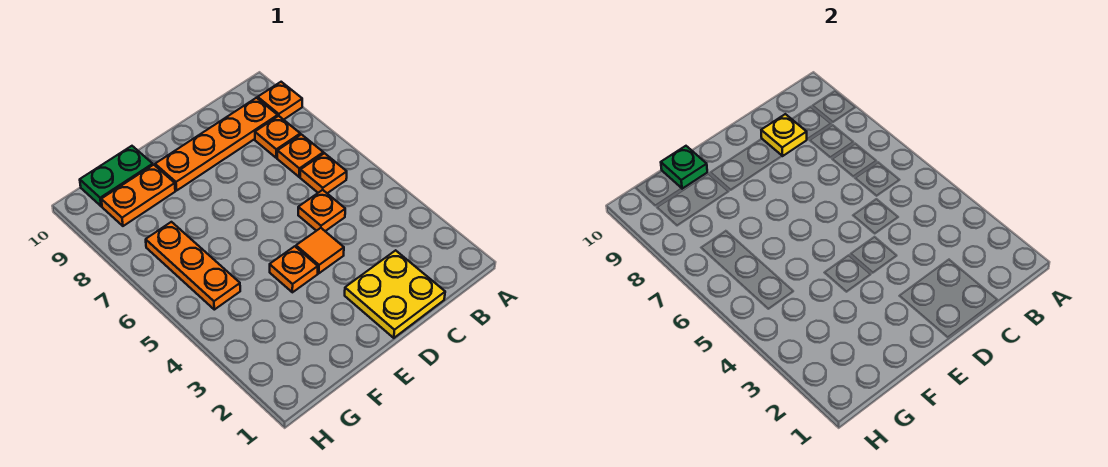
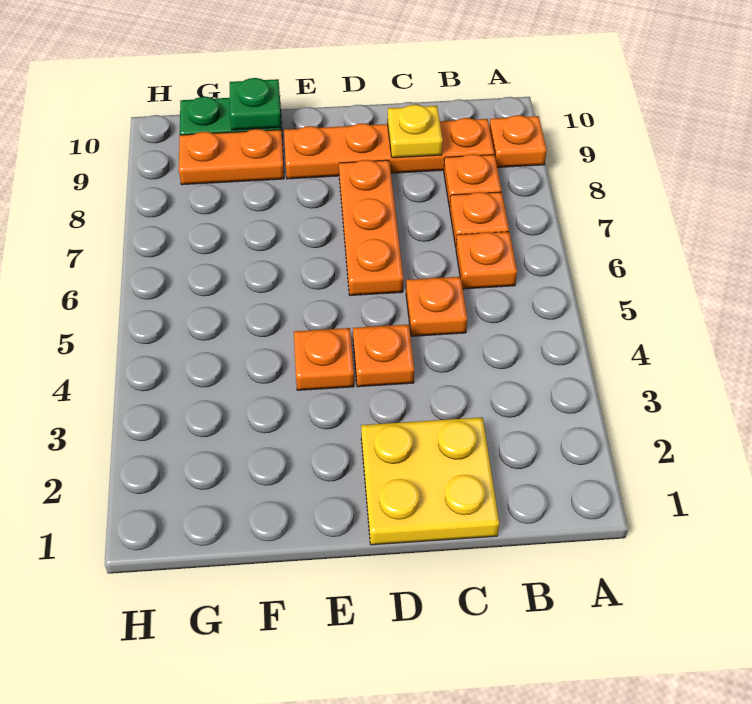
orange 1x1 tile [296,228,344,273] -> orange 1x1 plate [353,324,414,387]
orange 1x3 plate [146,222,240,310] -> orange 1x3 plate moved to [339,160,403,295]

